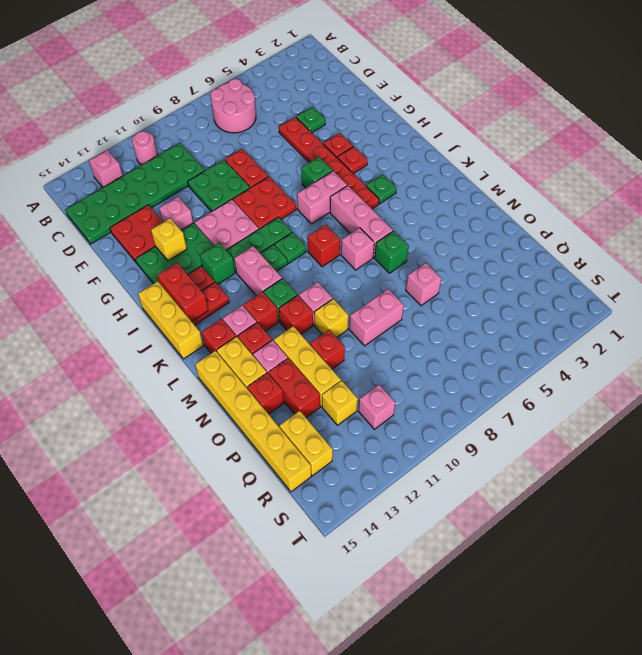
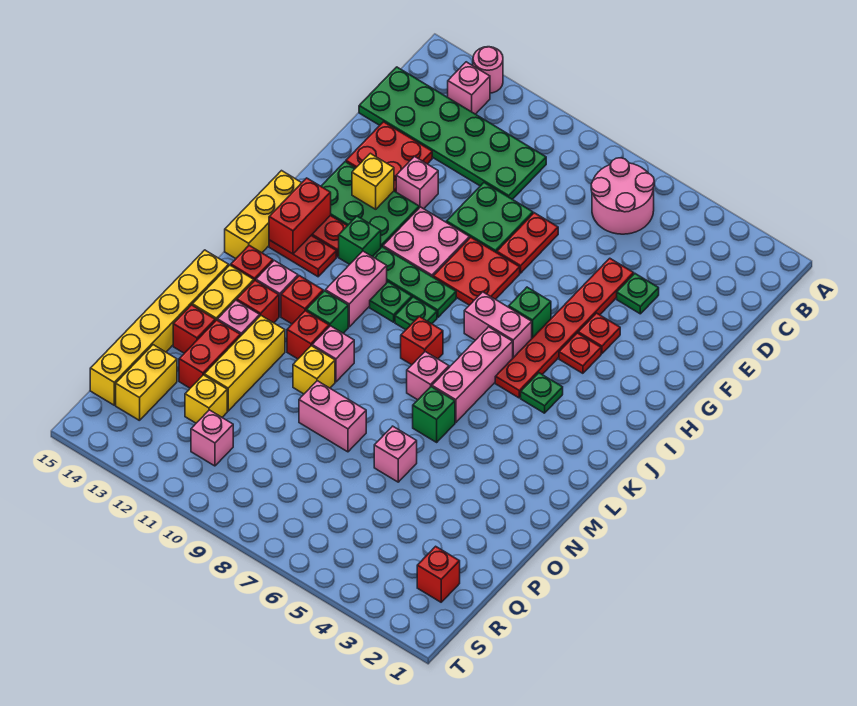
pink 1x1 round brick [132,131,158,165] -> pink 1x1 round brick moved to [473,47,503,93]
red 1x1 brick [310,330,345,369] -> red 1x1 brick moved to [417,546,460,602]

